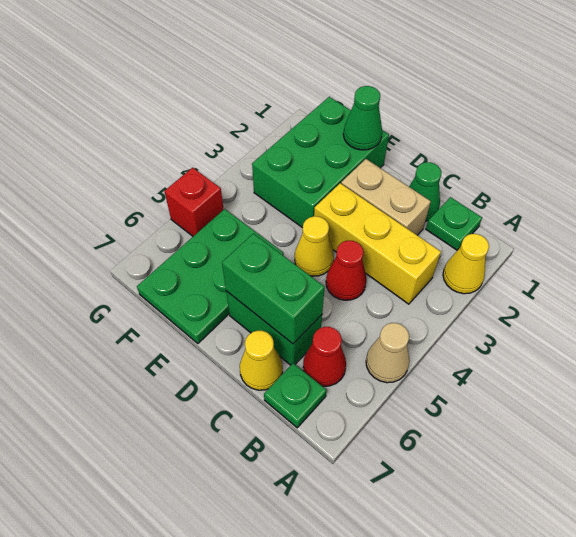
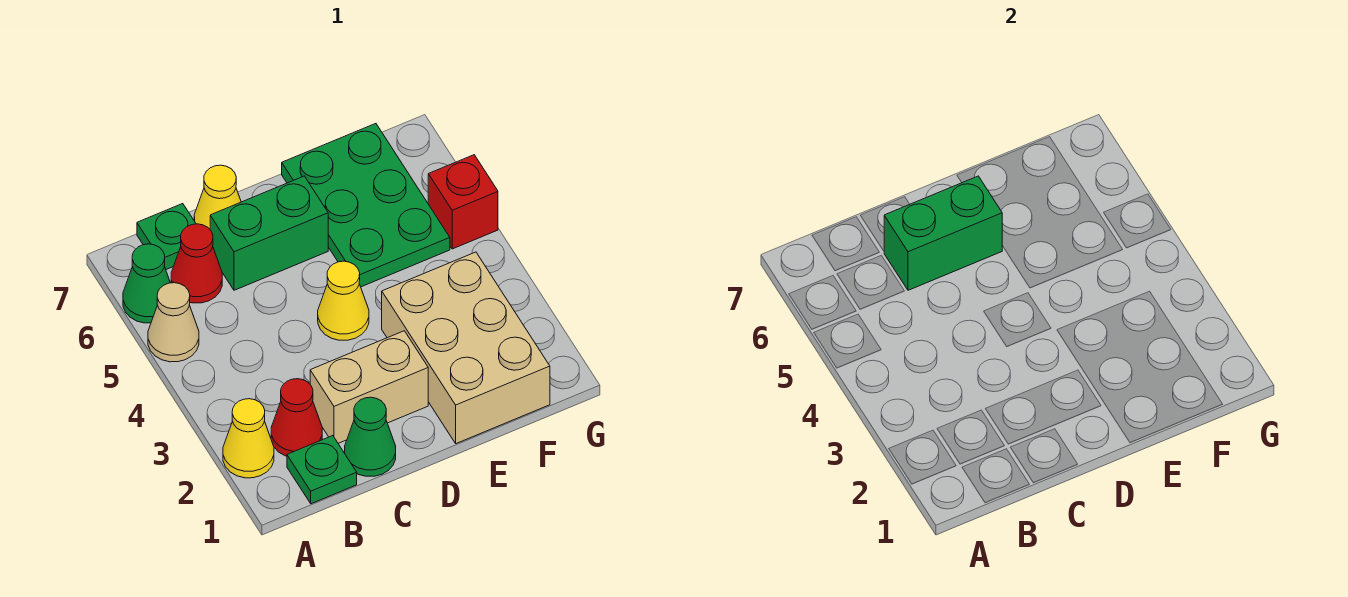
yellow 1x3 brick [314,183,441,304] -> none
red 1x1 cone [326,240,367,300] -> red 1x1 cone moved to [271,379,322,456]
green 2x3 brick [252,97,389,228] -> tan 2x3 brick [382,252,550,444]
green 1x1 cone [344,86,382,150] -> green 1x1 cone moved to [123,244,170,323]

